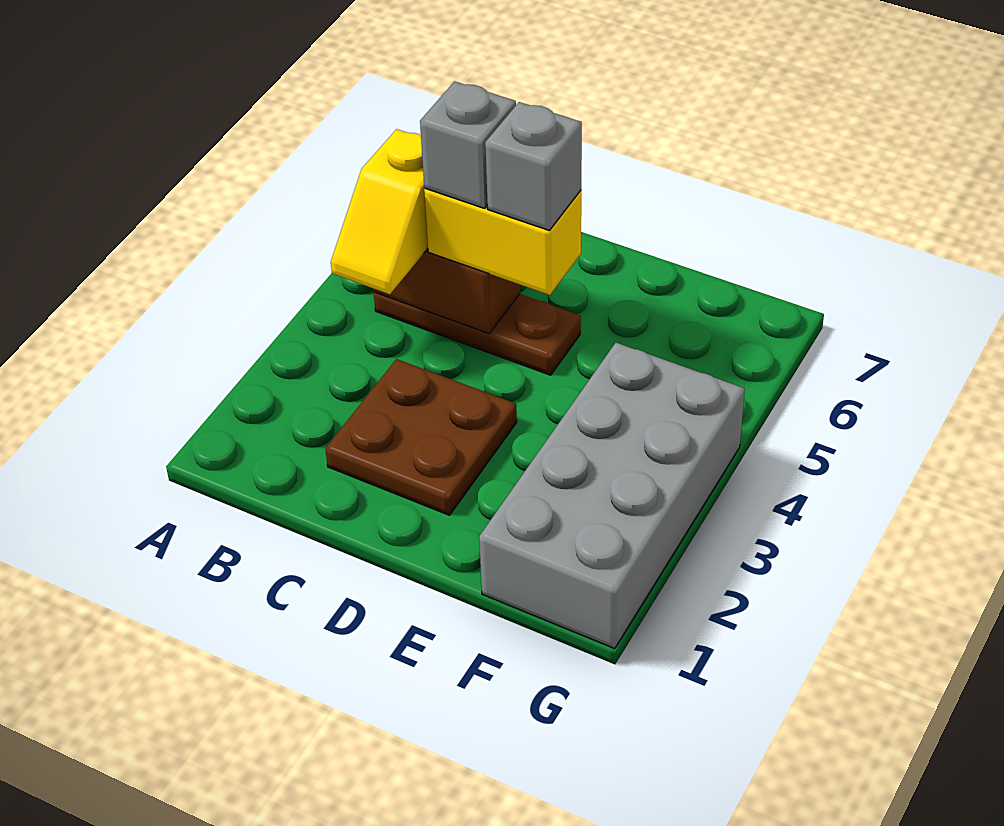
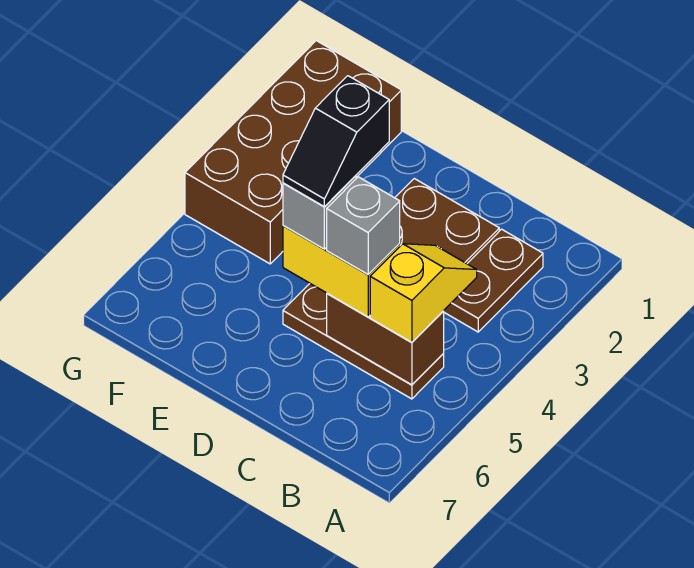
none -> brown 1x2 plate [444,229,543,332]
none -> black 1x2 slope [283,76,389,207]
grey 2x4 brick [479,343,745,648] -> brown 2x4 brick [185,41,401,264]

